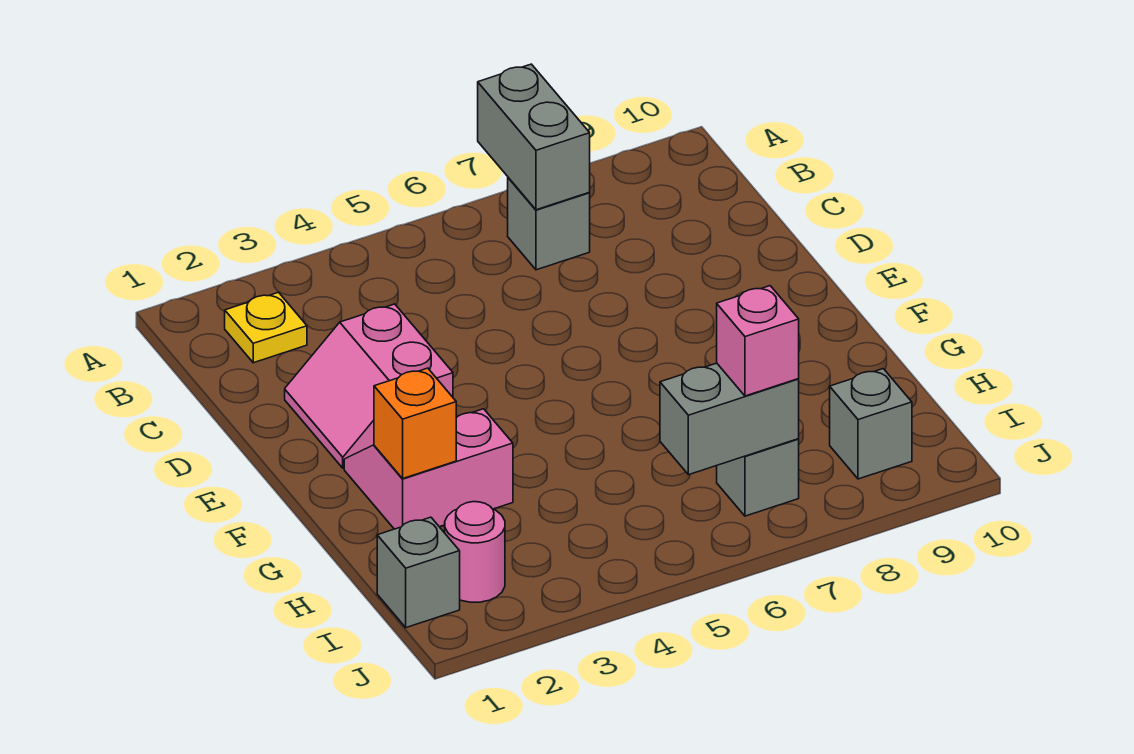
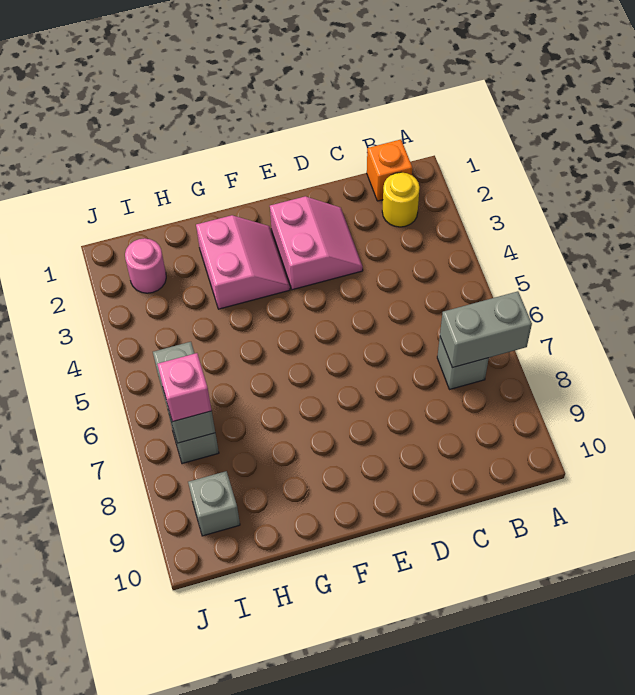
yellow 1x1 plate [225,292,307,363] -> yellow 1x1 round brick [382,172,420,227]
pink 2x2 slope [285,304,453,468] -> pink 2x2 slope turned to [270,196,363,290]
orange 1x1 brick [374,368,456,478] -> orange 1x1 brick moved to [367,140,412,201]
grey 1x1 brick [377,517,460,628] -> none

